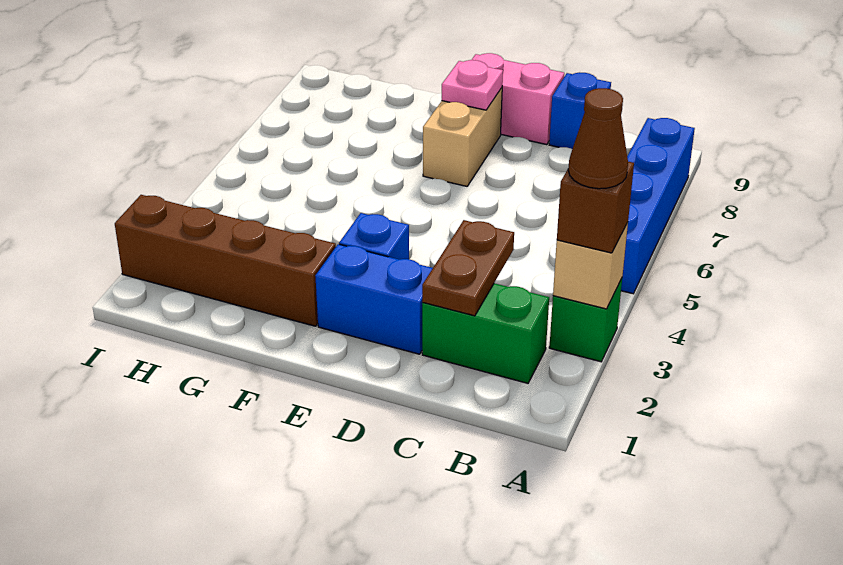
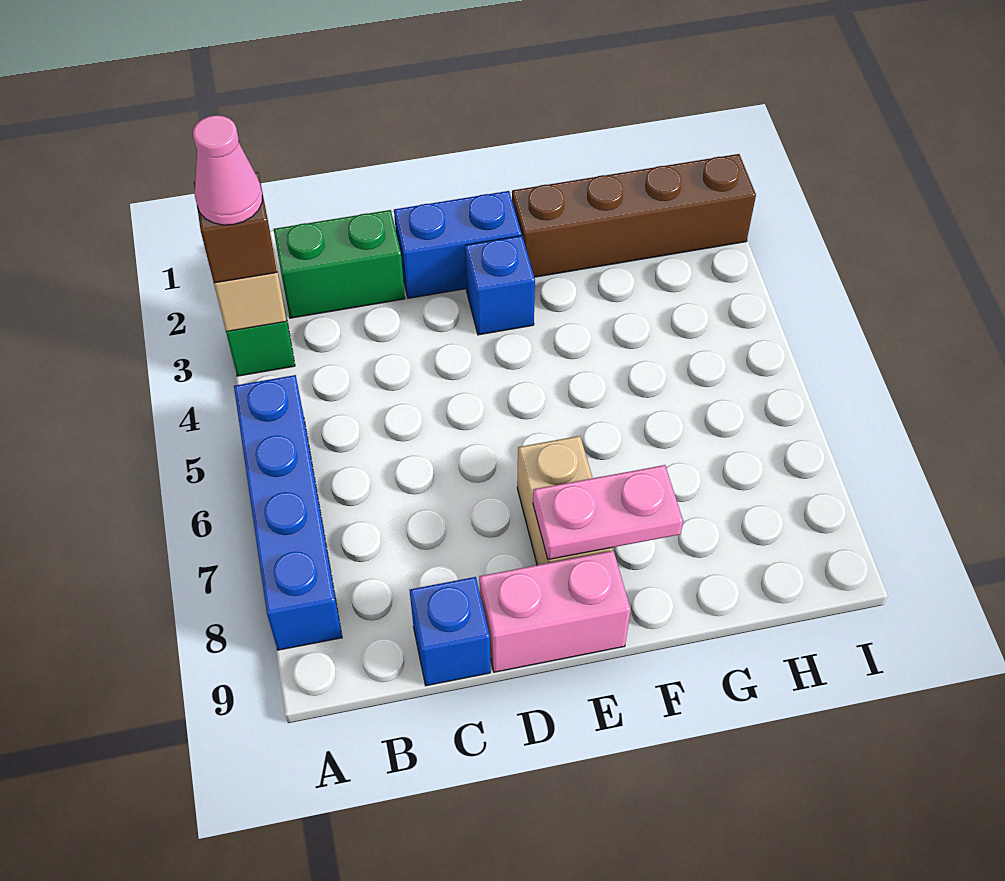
brown 1x1 cone [568,88,628,189] -> pink 1x1 cone [193,115,262,225]
brown 1x2 plate [422,220,514,316] -> none
pink 1x1 plate [442,60,503,110] -> pink 1x2 plate [533,465,683,560]

